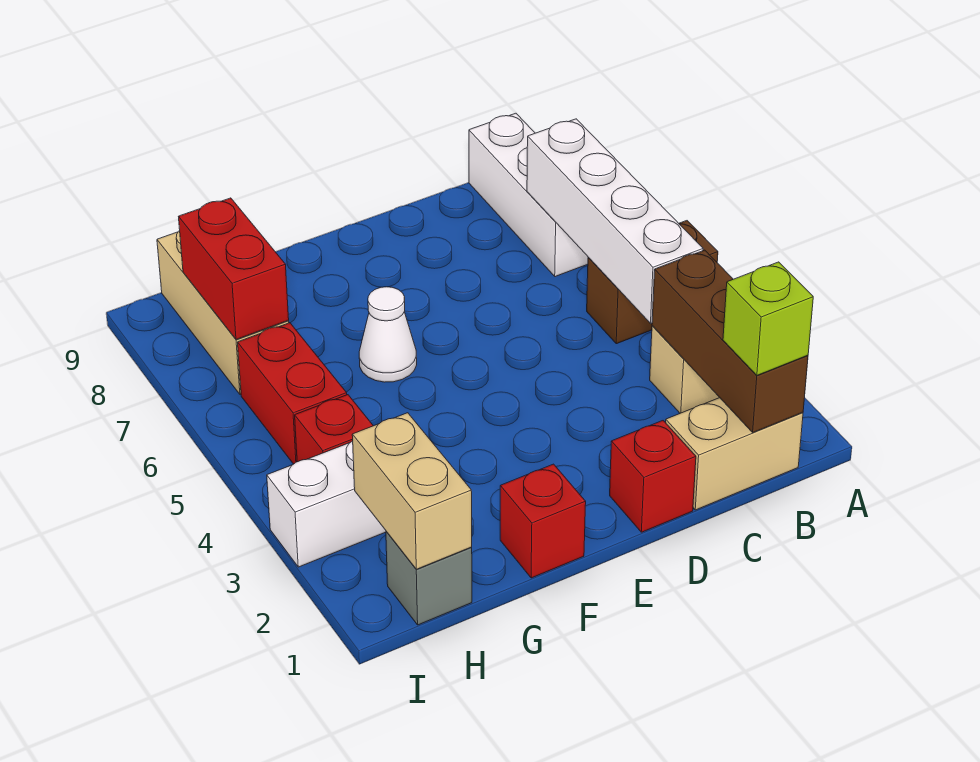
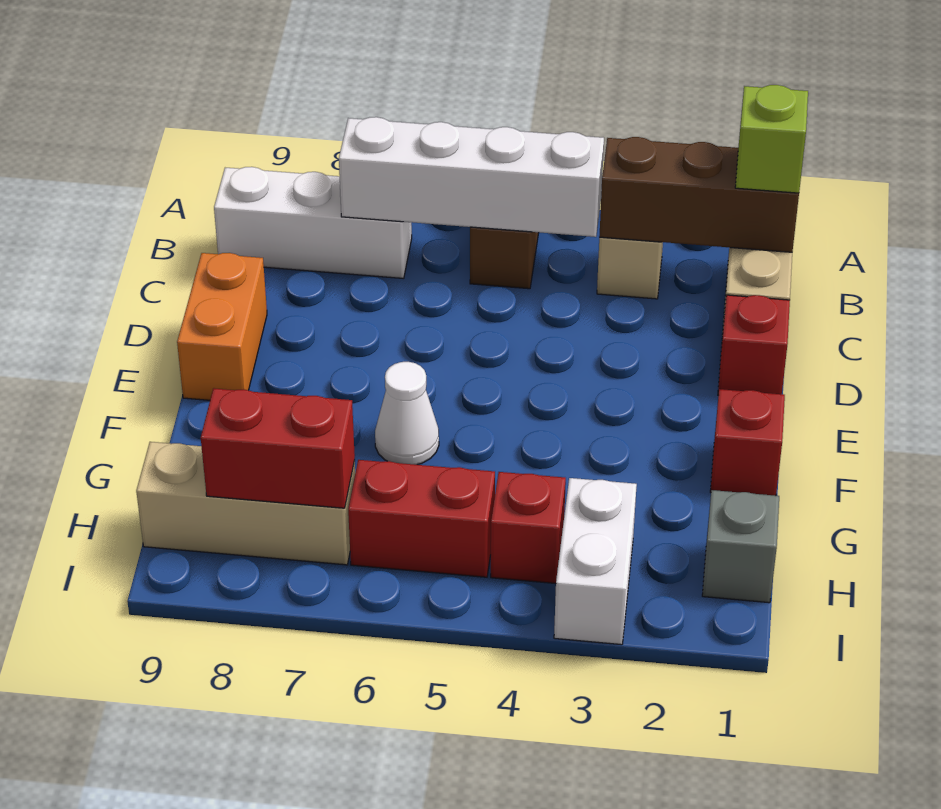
none -> orange 1x2 brick [177,253,267,400]
tan 1x2 brick [352,413,472,569] -> none

